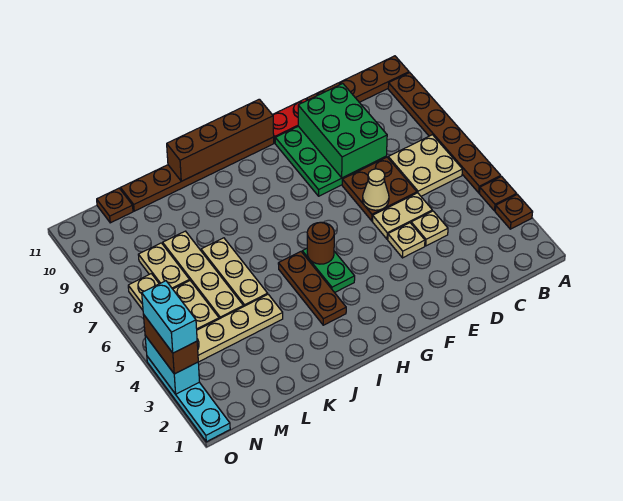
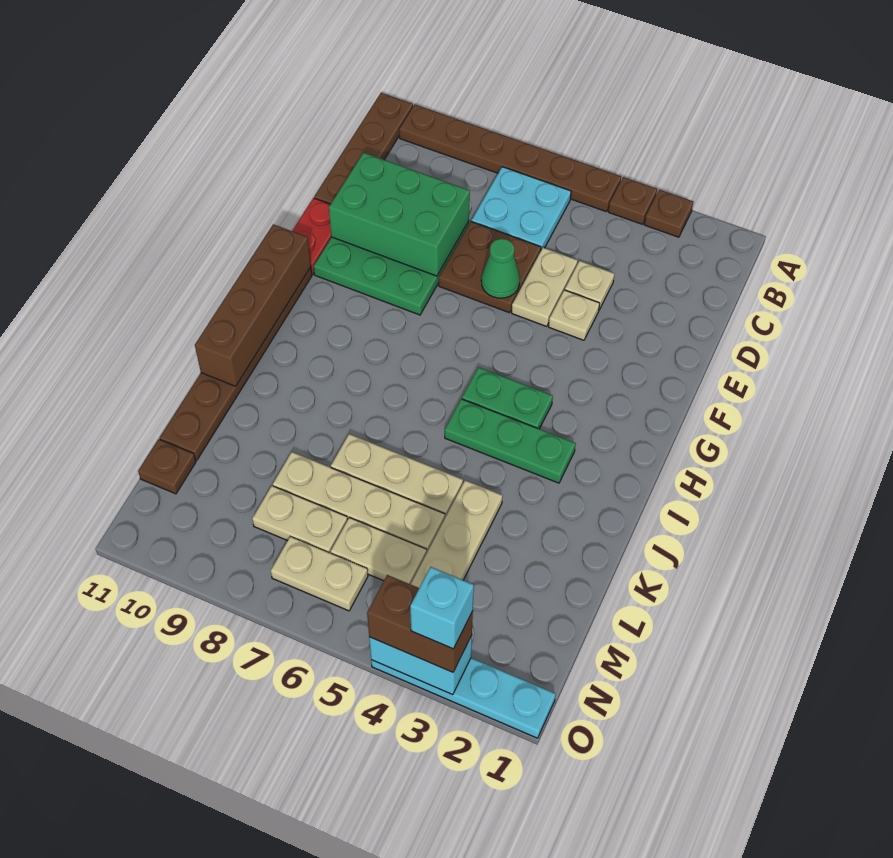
tan 2x2 plate [388,135,463,196] -> cyan 2x2 plate [471,167,571,250]
tan 1x1 cone [363,169,389,210] -> green 1x1 cone [481,239,520,298]
brown 1x1 round brick [307,222,334,264] -> none
brown 1x3 plate [278,252,346,325] -> green 1x3 plate [445,399,576,483]
cyan 1x2 brick [142,281,197,353] -> cyan 1x1 brick [410,567,474,649]

